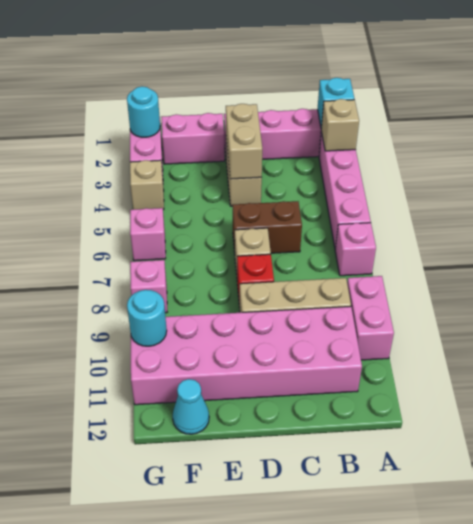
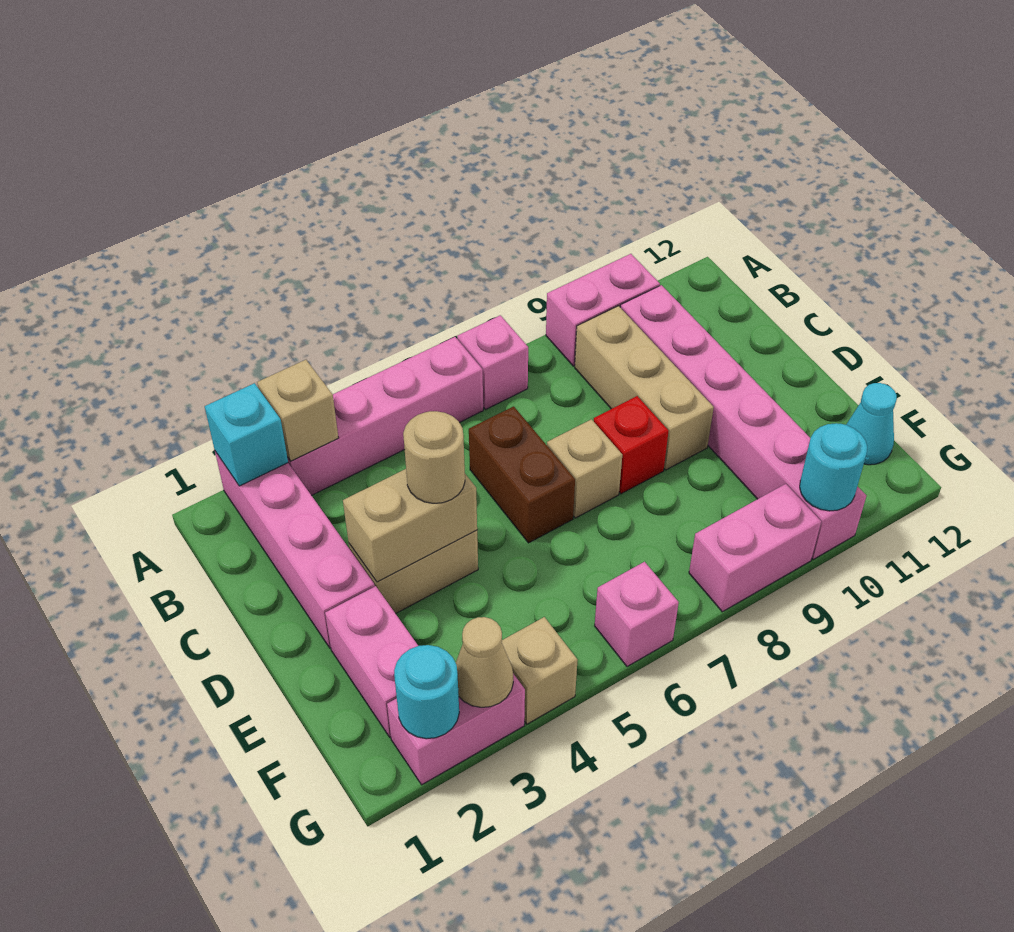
pink 2x6 brick [131,307,362,405] -> pink 1x6 brick [620,285,867,559]
none -> tan 1x1 round brick [403,411,465,503]
none -> tan 1x1 cone [456,617,513,707]
pink 1x1 brick [130,260,167,313] -> pink 1x2 brick [689,484,821,612]

